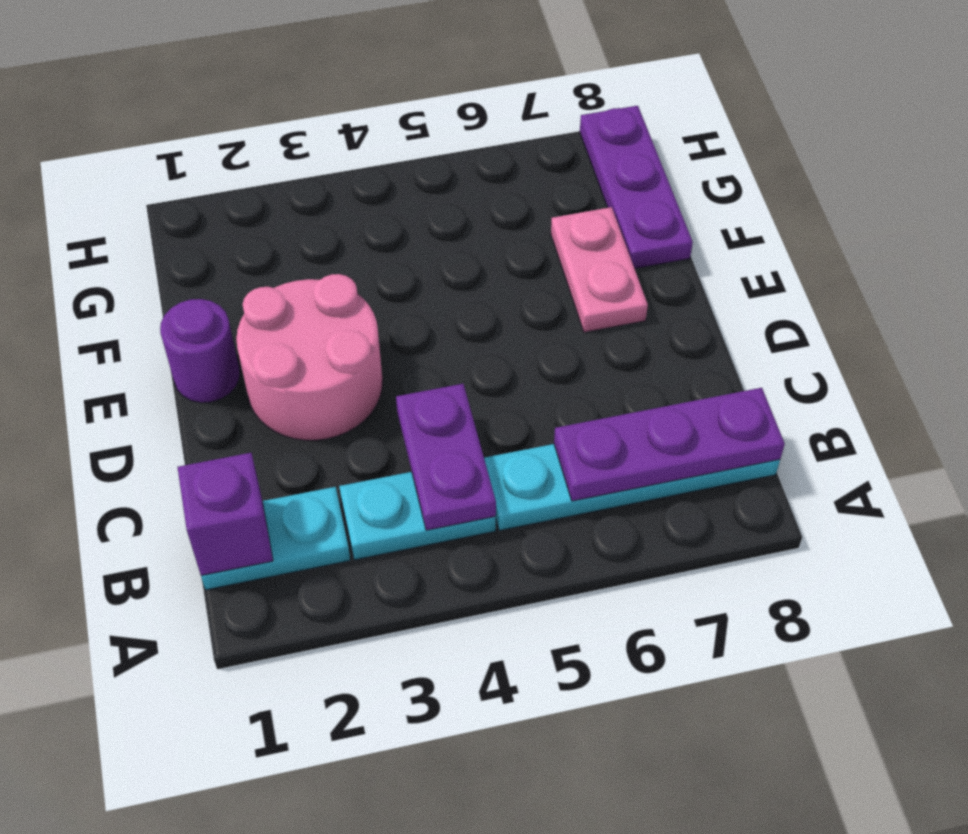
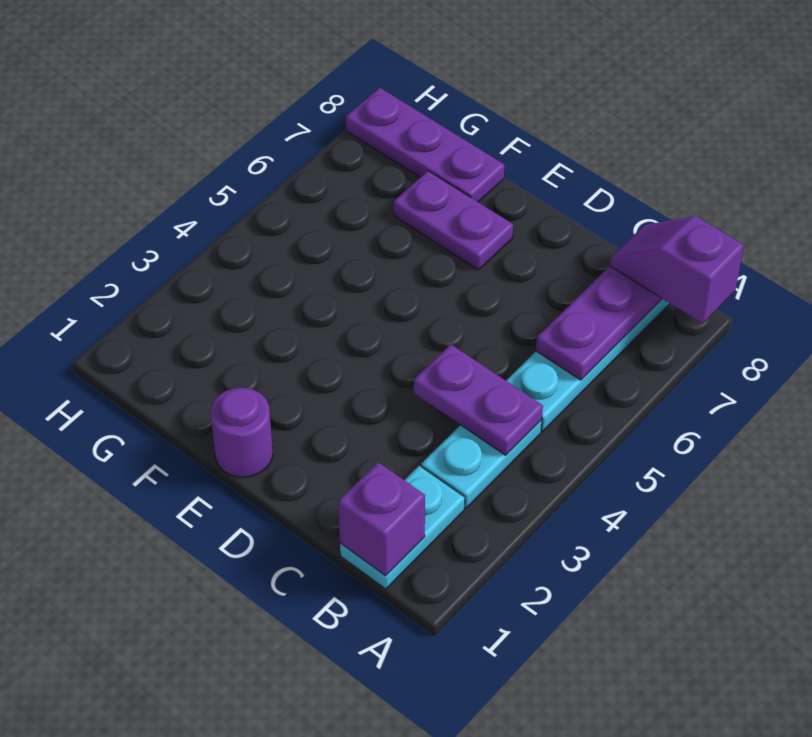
none -> purple 1x2 slope [610,216,744,324]
pink 2x2 round brick [236,274,383,440] -> none
pink 1x2 plate [551,207,648,332] -> purple 1x2 plate [393,171,513,270]

